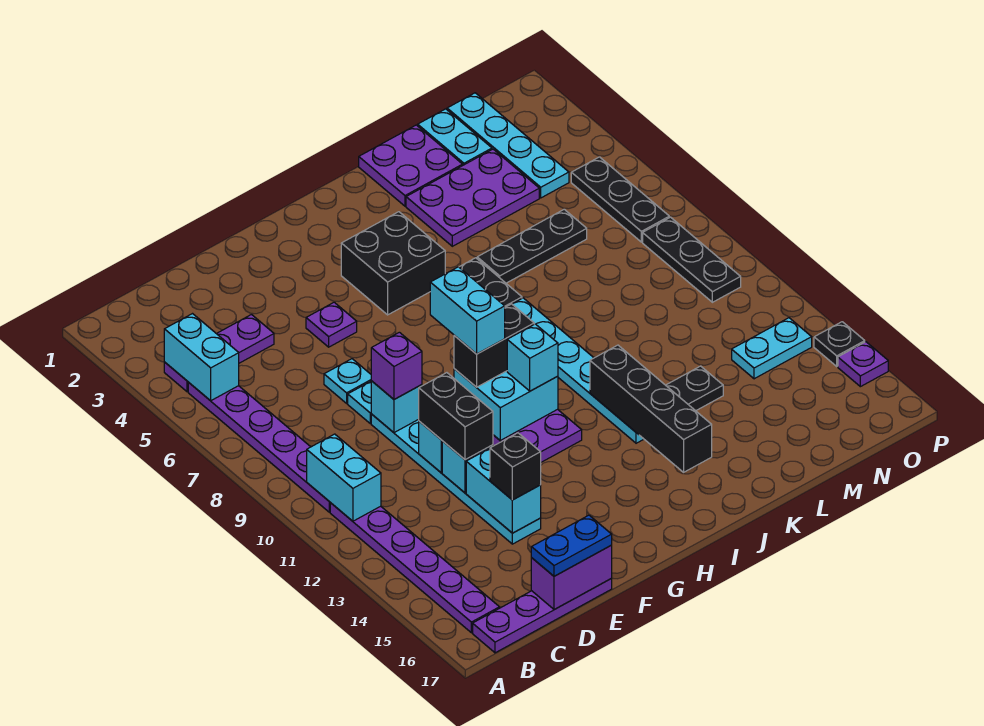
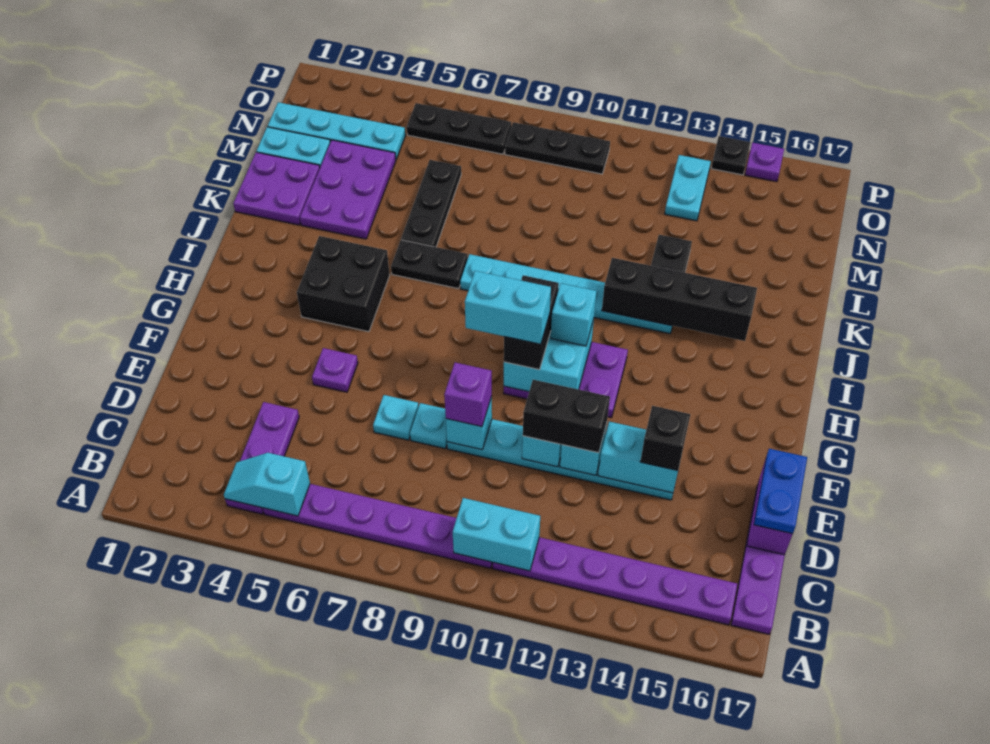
cyan 1x2 brick [164,314,239,401] -> cyan 1x2 slope [224,453,310,516]

